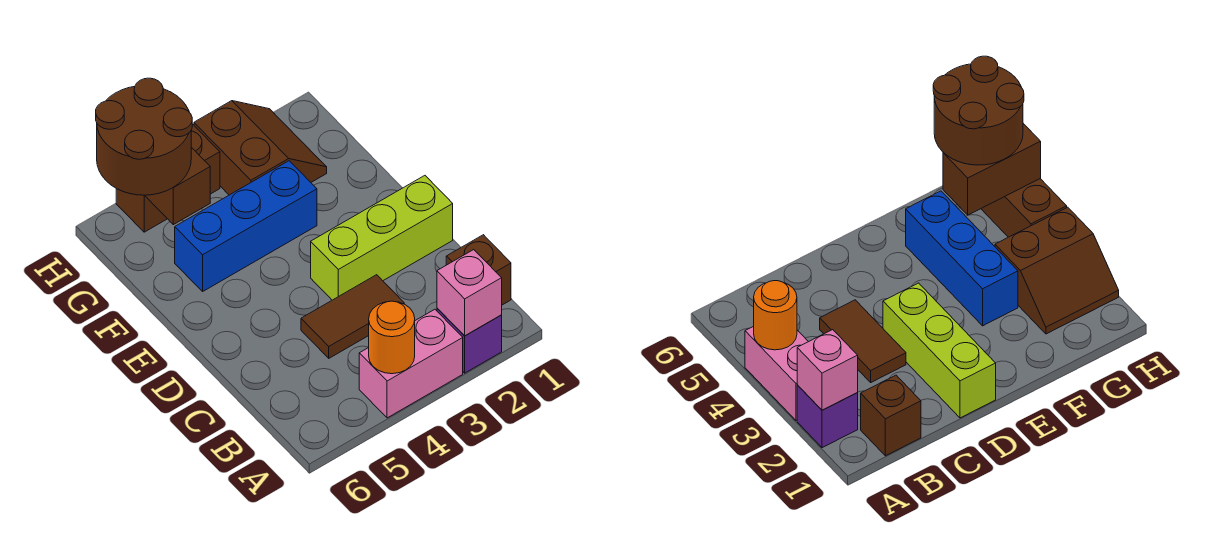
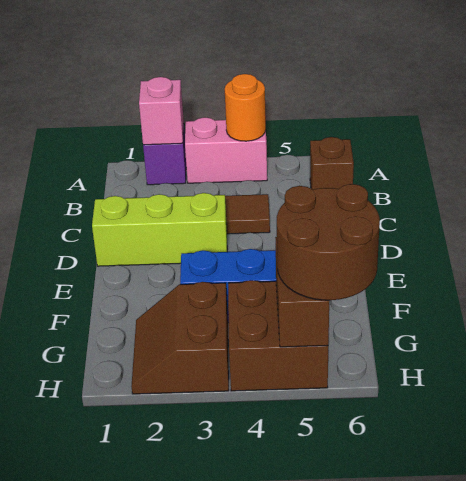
brown 1x1 brick [446,235,511,305] -> brown 1x1 brick moved to [310,137,354,189]
brown 1x2 brick [116,124,220,232] -> brown 2x2 brick [228,280,328,391]

